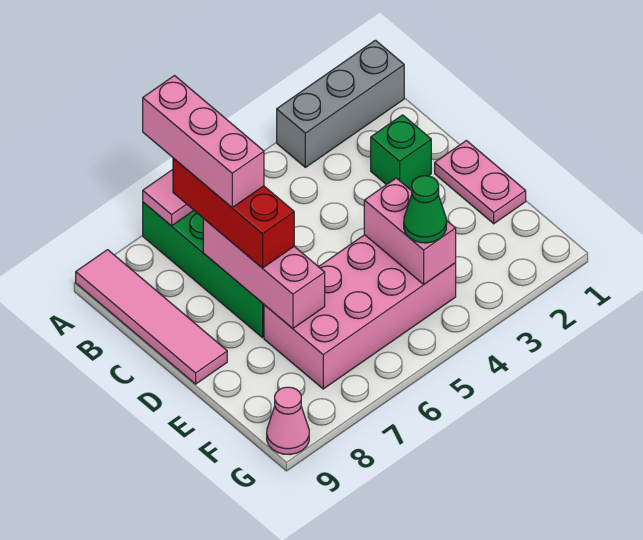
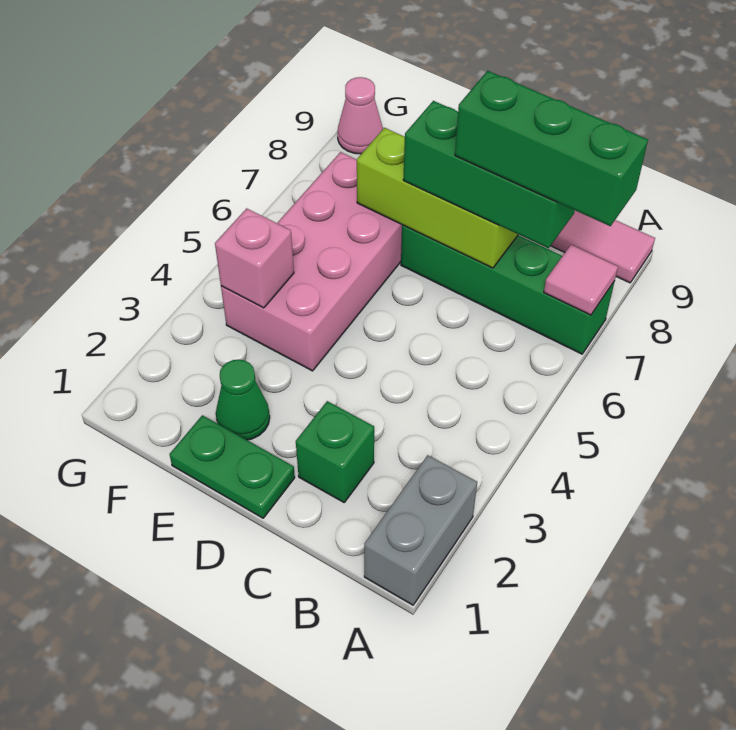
grey 1x3 brick [277,40,404,167] -> grey 1x2 brick [364,455,477,605]
pink 1x3 brick [143,76,264,207] -> green 1x3 brick [455,71,648,226]
red 1x3 brick [173,158,294,268] -> green 1x3 brick [403,101,575,248]
pink 1x3 brick [203,219,325,328] -> lime 1x3 brick [357,128,518,268]
pink 1x2 plate [435,141,526,224] -> green 1x2 plate [169,415,295,518]
pink 1x2 brick [364,178,456,284] -> pink 1x1 brick [215,208,294,308]
green 1x1 cone [404,176,447,243] -> green 1x1 cone moved to [216,359,270,440]

